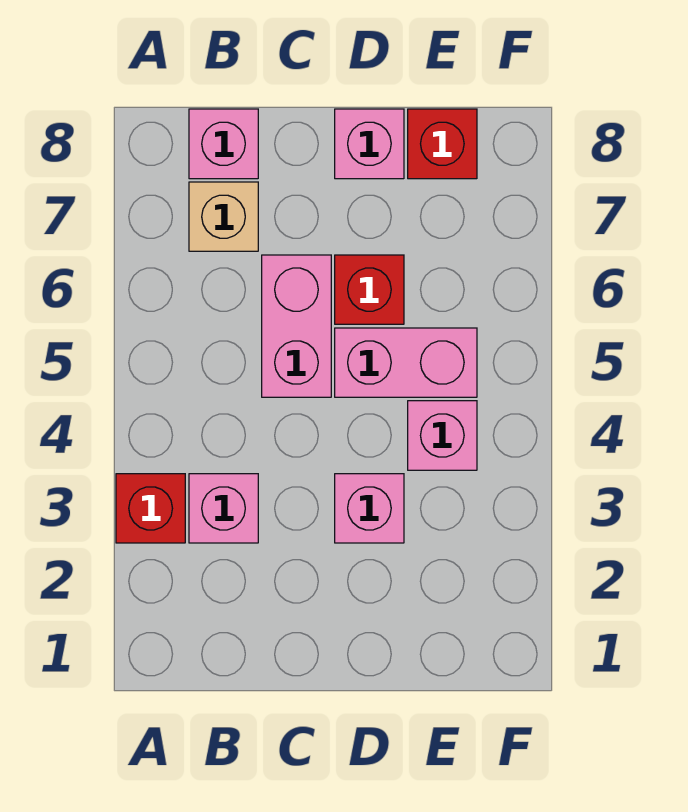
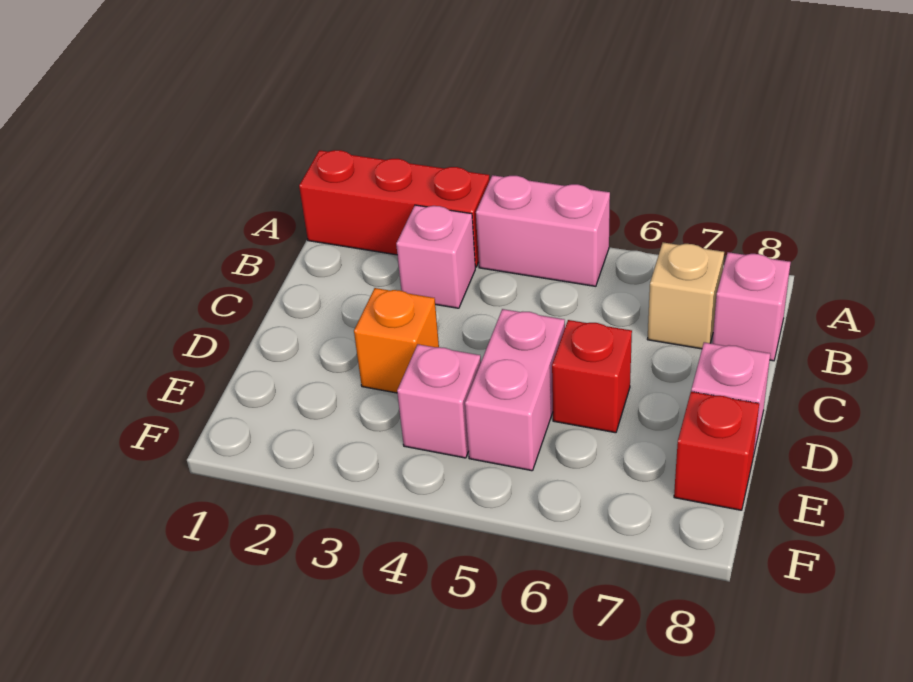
red 1x1 brick [116,474,185,543] -> red 1x3 brick [299,150,490,267]
pink 1x2 brick [262,255,331,397] -> pink 1x2 brick moved to [476,175,610,286]
pink 1x1 brick [335,474,404,543] -> orange 1x1 brick [354,288,439,393]

